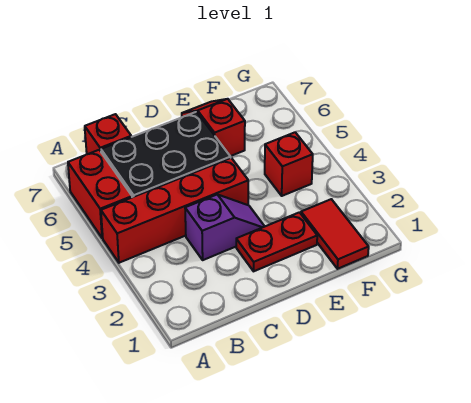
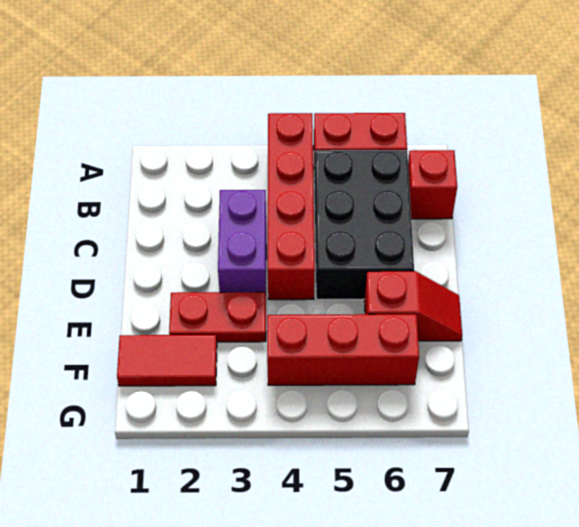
purple 1x2 slope [185,195,265,260] -> purple 1x2 brick [218,190,266,292]
red 1x2 plate [236,212,317,271] -> red 1x2 plate turned to [169,292,266,342]
red 1x1 brick [265,132,313,196] -> red 1x3 brick [267,314,419,385]

